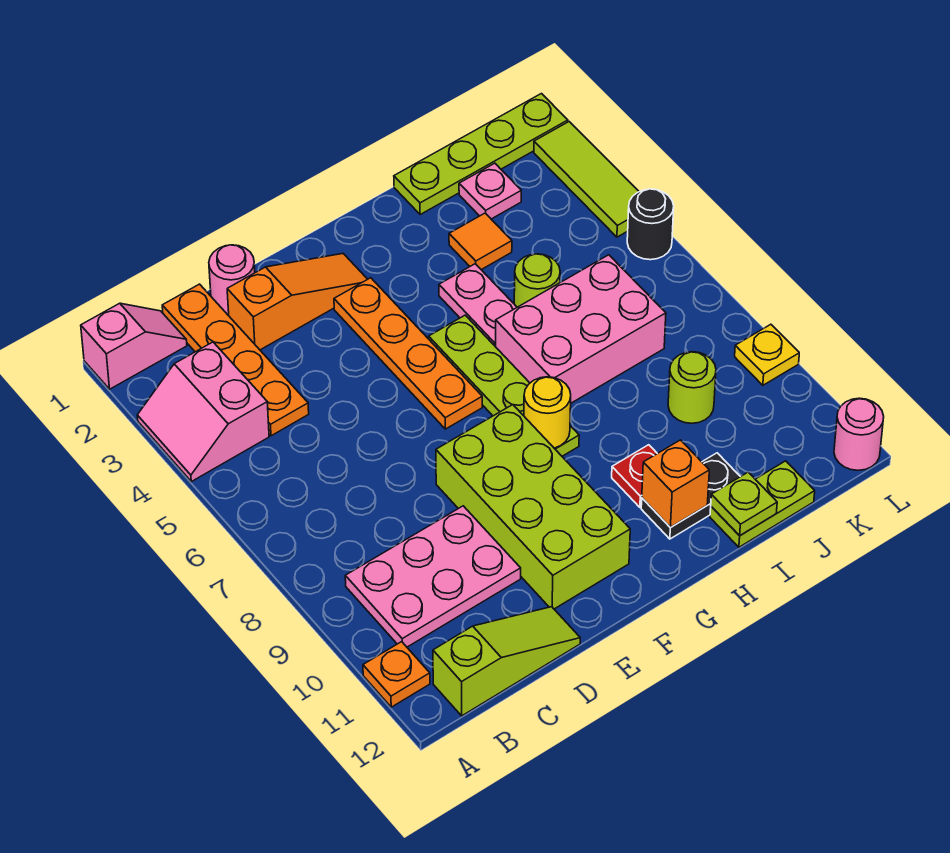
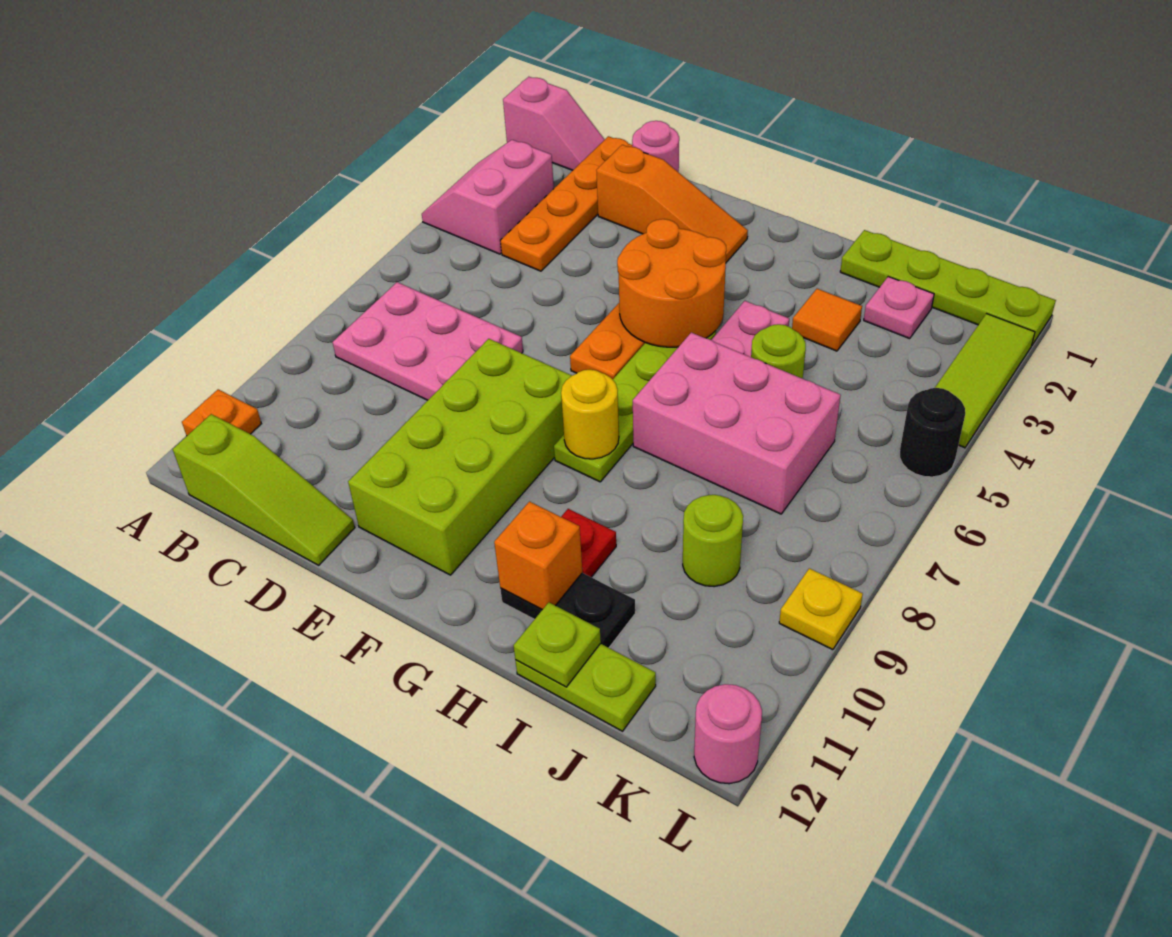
pink 2x3 plate [345,506,521,647] -> pink 2x3 plate moved to [333,282,523,400]
none -> orange 2x2 round brick [617,219,726,347]

